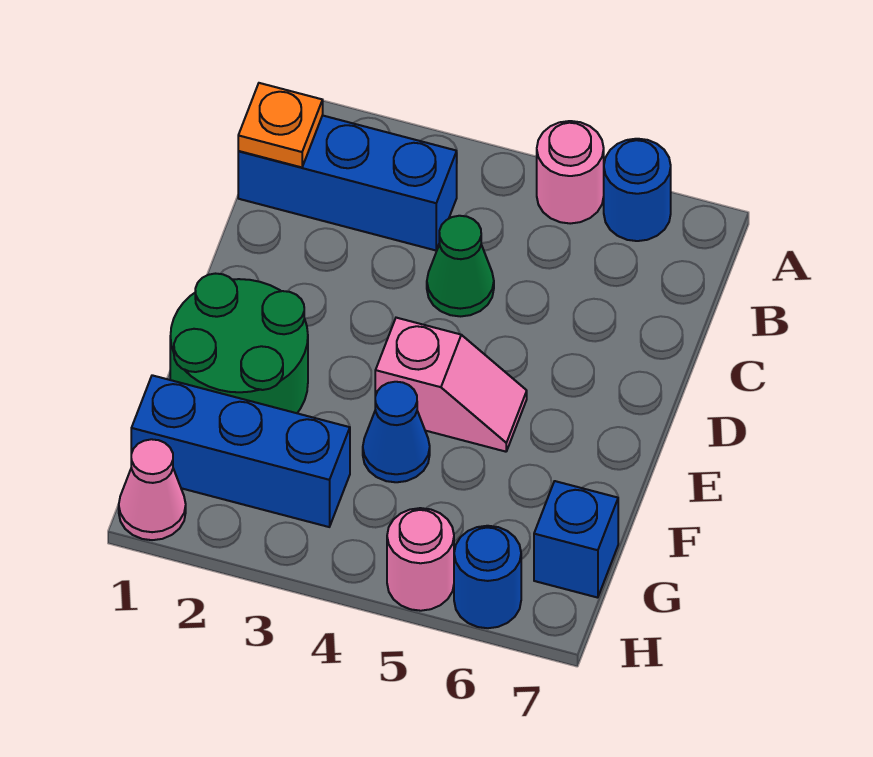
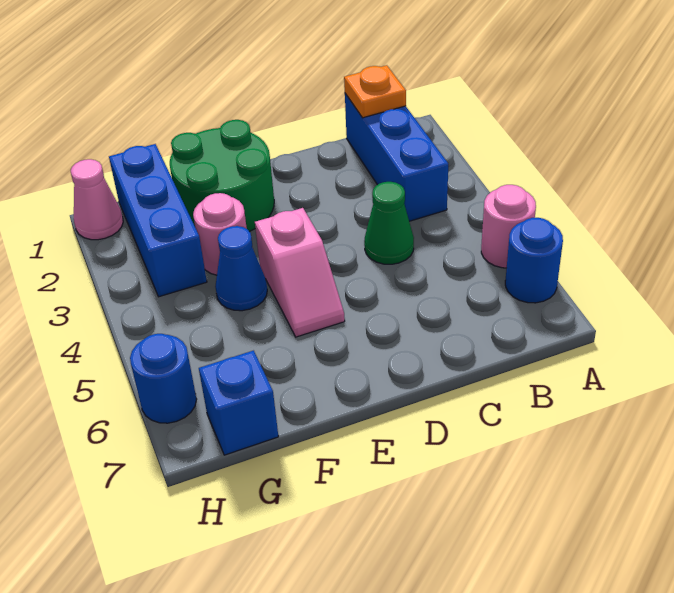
pink 1x1 round brick [387,508,454,611] -> pink 1x1 round brick moved to [193,193,247,275]

